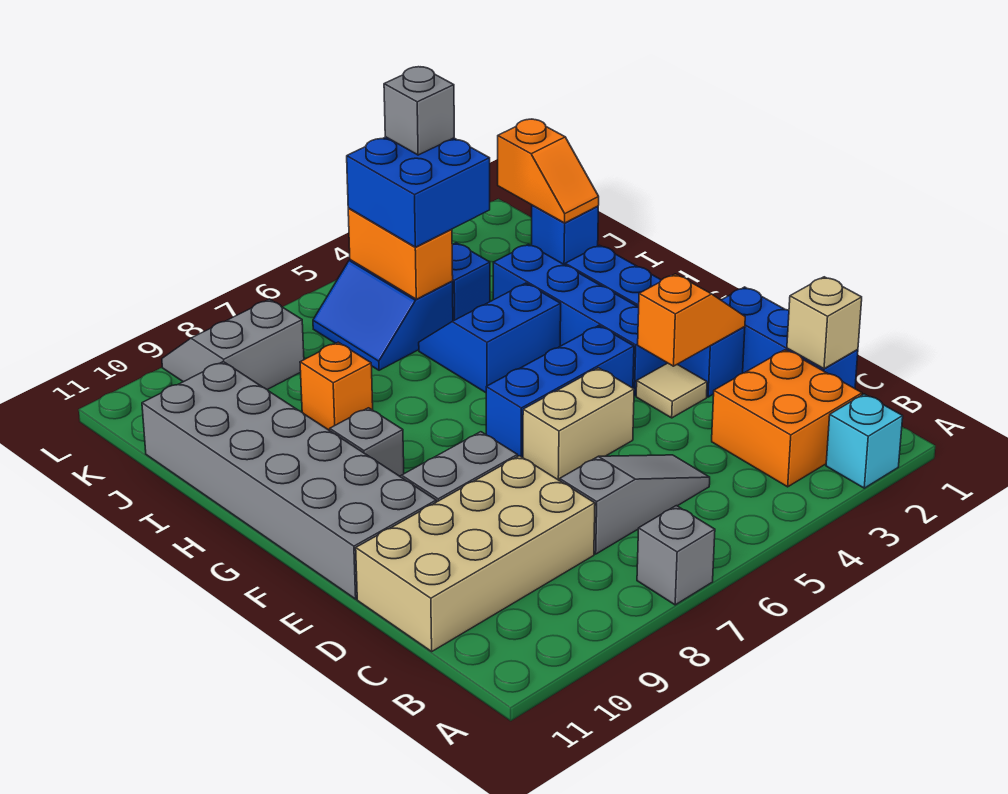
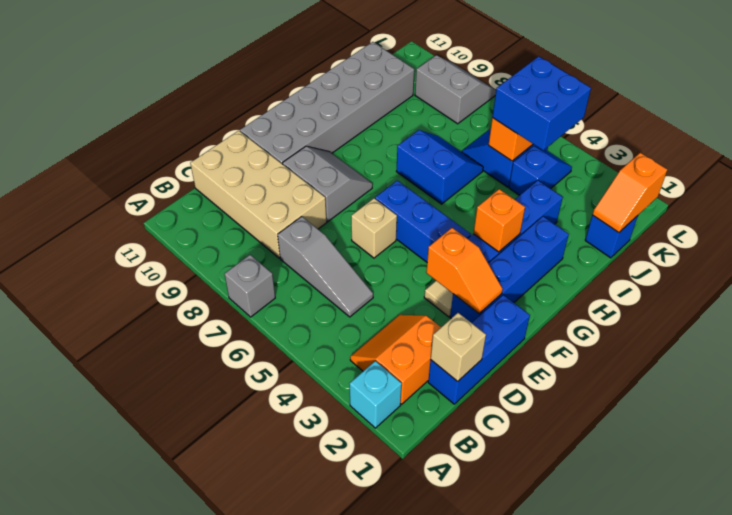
orange 2x2 brick [712,350,862,487] -> orange 2x2 slope [350,315,441,404]
tan 1x2 brick [523,368,634,481] -> tan 1x1 brick [351,198,397,258]
grey 1x1 brick [330,408,404,476] -> none
blue 2x2 slope [419,283,561,393] -> blue 2x2 slope moved to [396,130,483,204]
orange 1x1 brick [300,342,373,431] -> orange 1x1 brick moved to [474,189,525,252]
grey 1x1 brick [384,67,454,155] -> none

